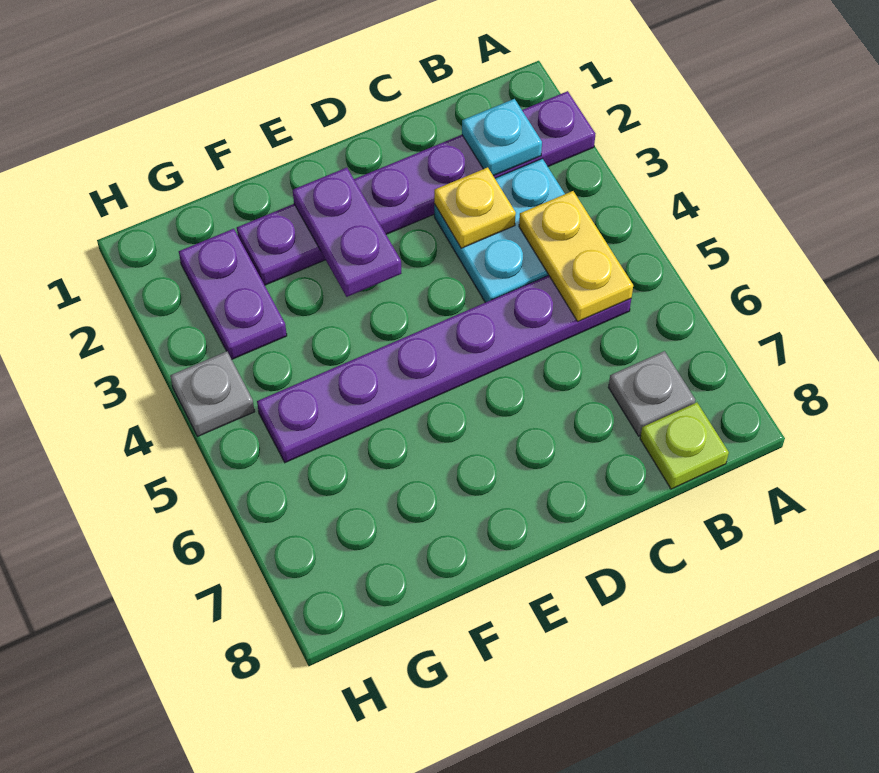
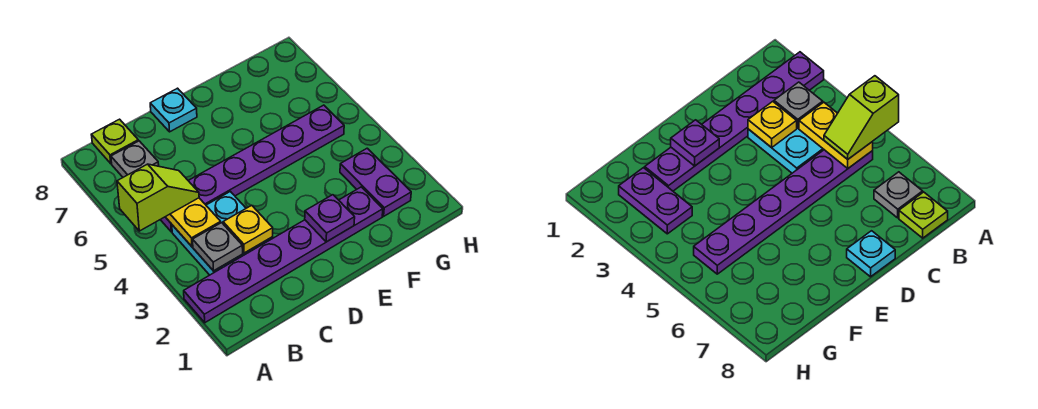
none -> lime 1x2 slope [117,164,199,231]
cyan 1x1 plate [462,99,542,176] -> cyan 1x1 plate moved to [150,88,197,132]
purple 1x2 plate [293,168,402,297] -> purple 1x1 plate [305,195,355,242]
grey 1x1 plate [170,351,255,436] -> grey 1x1 plate moved to [193,223,243,271]

